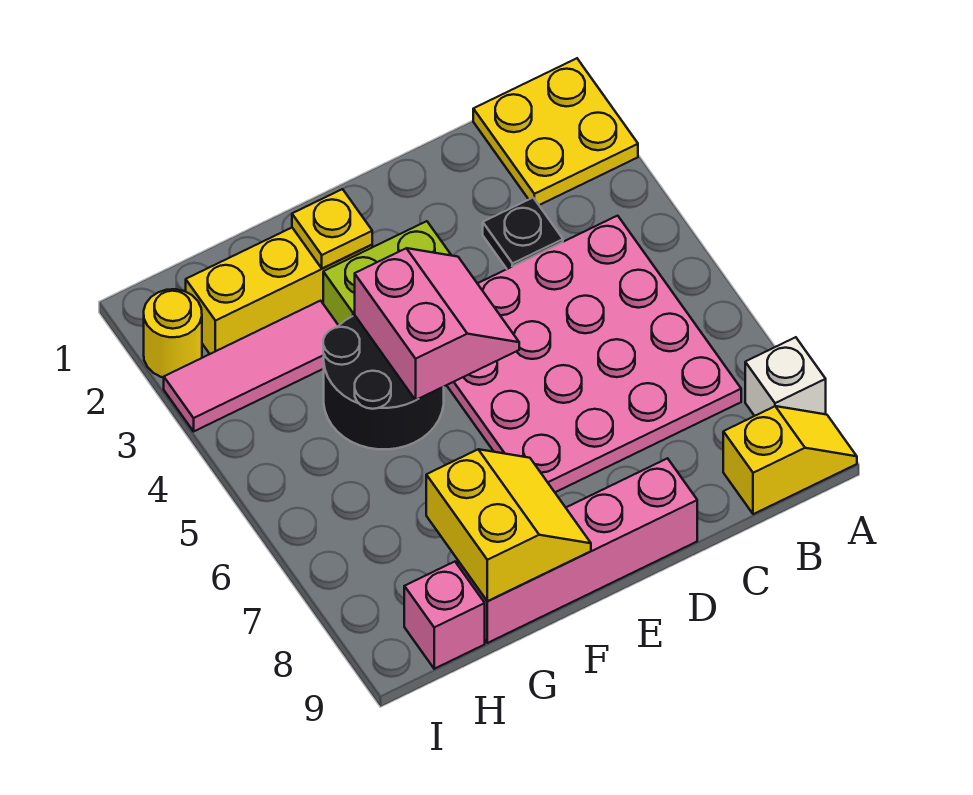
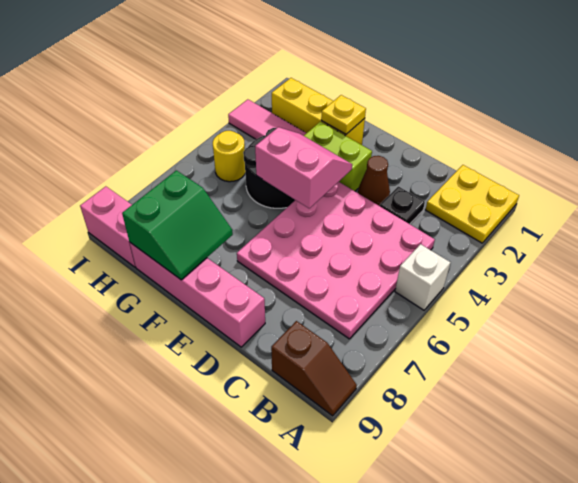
white 1x1 brick [745,337,826,416] -> white 1x1 brick moved to [395,244,451,310]
yellow 1x2 slope [723,406,857,514] -> brown 1x2 slope [271,321,357,416]
none -> brown 1x1 cone [358,156,390,206]
pink 2x2 slope [355,248,519,400] -> pink 2x2 slope turned to [255,127,352,208]
yellow 2x2 slope [426,449,591,601] -> green 2x2 slope [122,170,233,280]
pink 1x1 brick [404,562,485,669] -> pink 1x2 brick [80,186,136,267]
yellow 1x1 round brick [144,289,202,378] -> yellow 1x1 round brick moved to [213,131,245,182]

